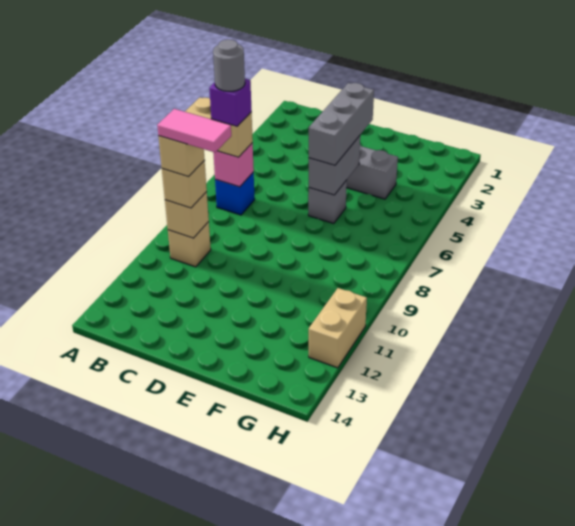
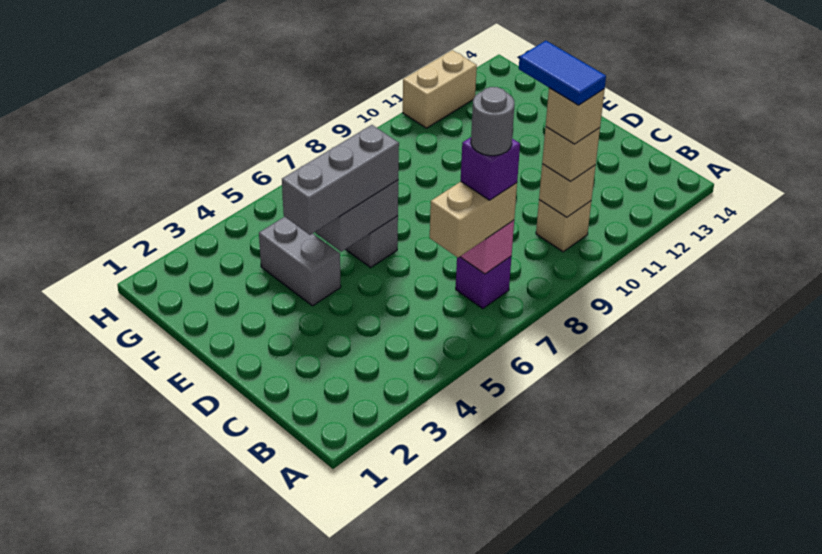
tan 1x2 brick [185,98,253,157] -> tan 1x2 brick turned to [430,182,517,258]
blue 1x1 brick [215,172,255,215] -> purple 1x1 brick [456,256,512,309]
pink 1x2 tile [157,109,231,152] -> blue 1x2 tile [519,41,606,105]

